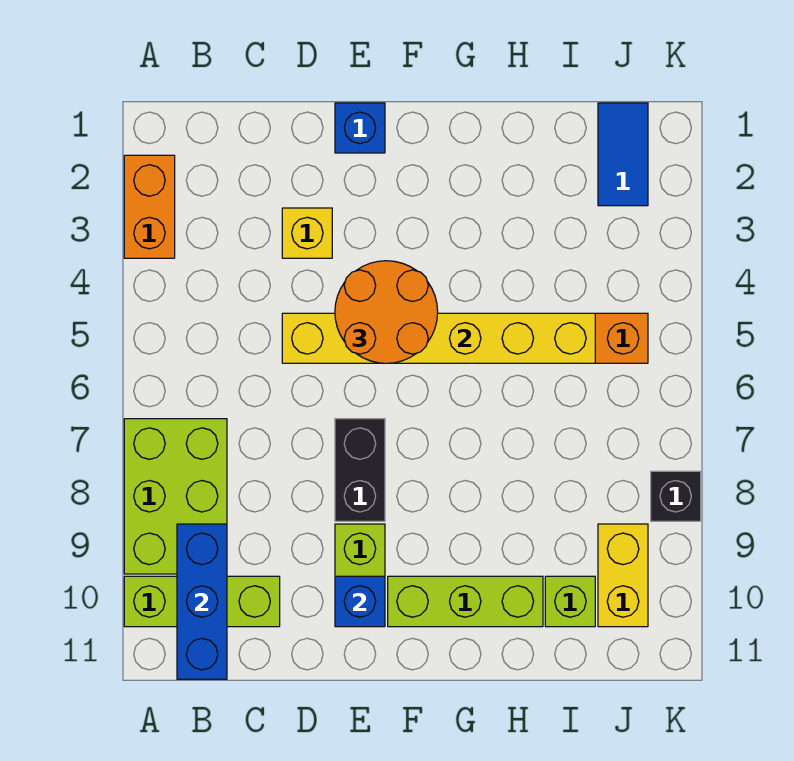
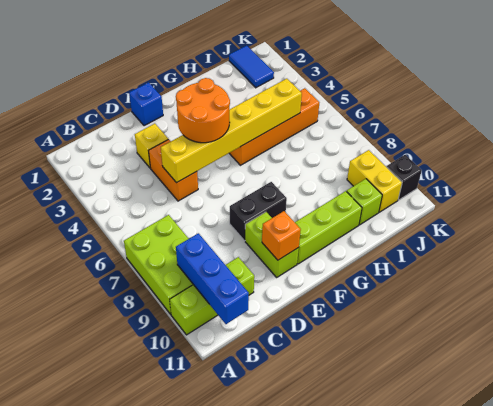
orange 1x2 brick [124,155,175,258] -> orange 1x2 brick moved to [149,139,198,201]
black 1x2 brick [335,419,385,521] -> black 1x2 brick turned to [230,182,287,241]
blue 1x1 brick [335,576,385,627] -> orange 1x1 brick [262,211,301,260]
black 1x1 brick [651,471,701,521] -> black 1x1 brick moved to [387,155,422,200]

